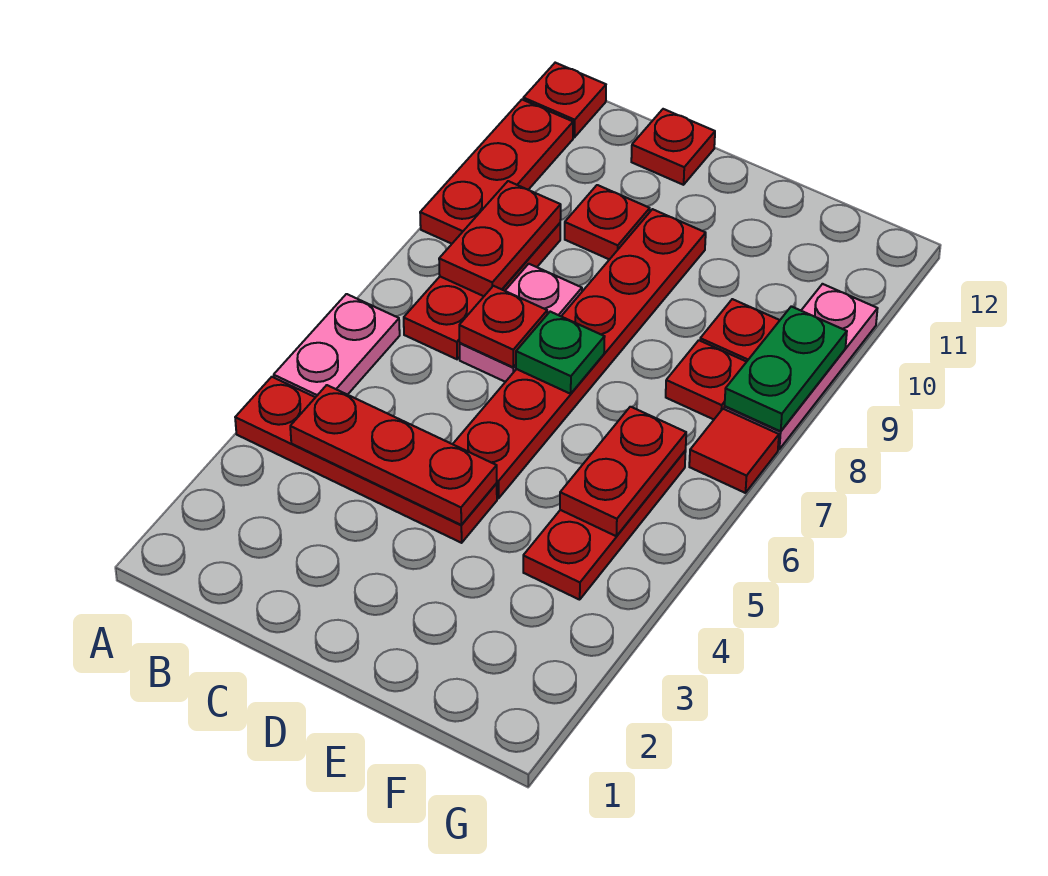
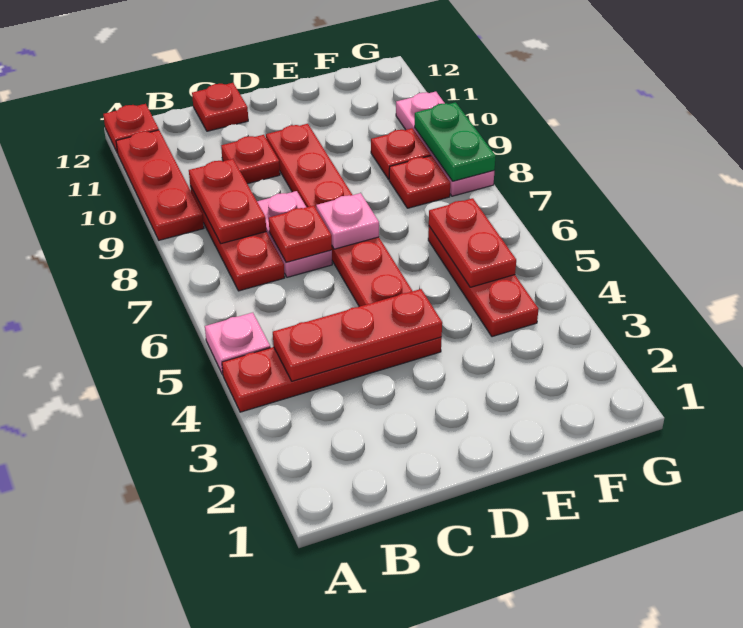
pink 1x2 plate [274,294,400,397] -> pink 1x1 plate [205,313,270,375]
green 1x1 plate [516,312,605,394] -> pink 1x1 plate [316,193,379,249]
red 1x1 tile [689,409,779,493] -> none

